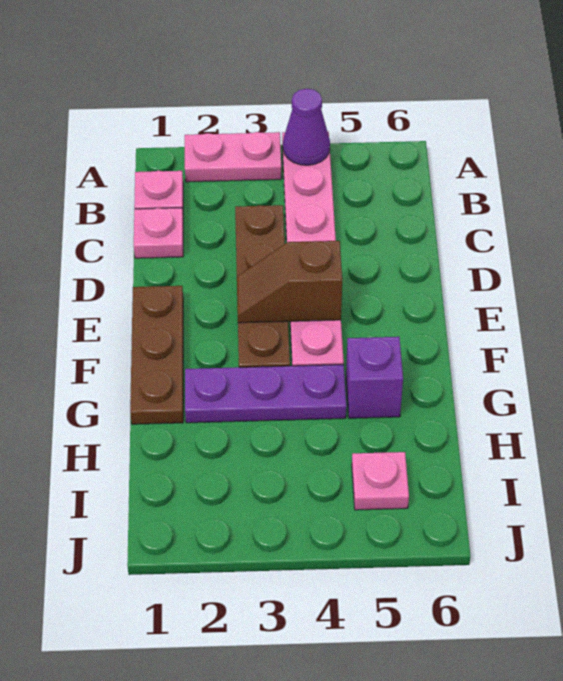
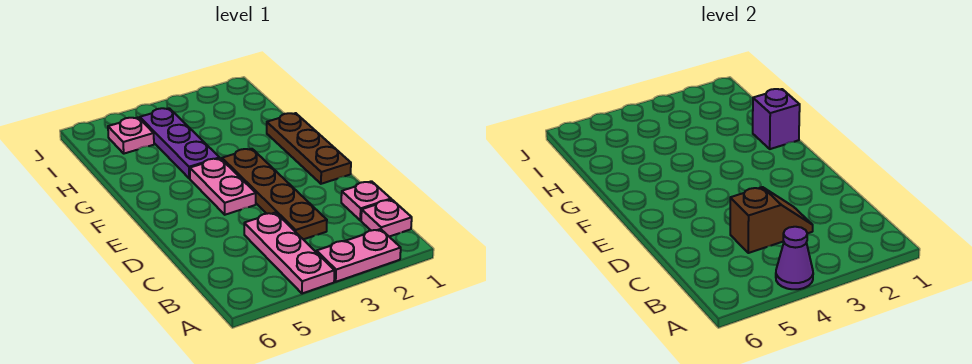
brown 1x2 slope [237,241,342,323] -> brown 1x2 slope moved to [730,187,813,253]
purple 1x3 plate [185,365,347,423] -> purple 1x3 plate turned to [140,108,220,178]
purple 1x1 brick [346,337,403,418] -> purple 1x1 brick moved to [753,89,800,149]

